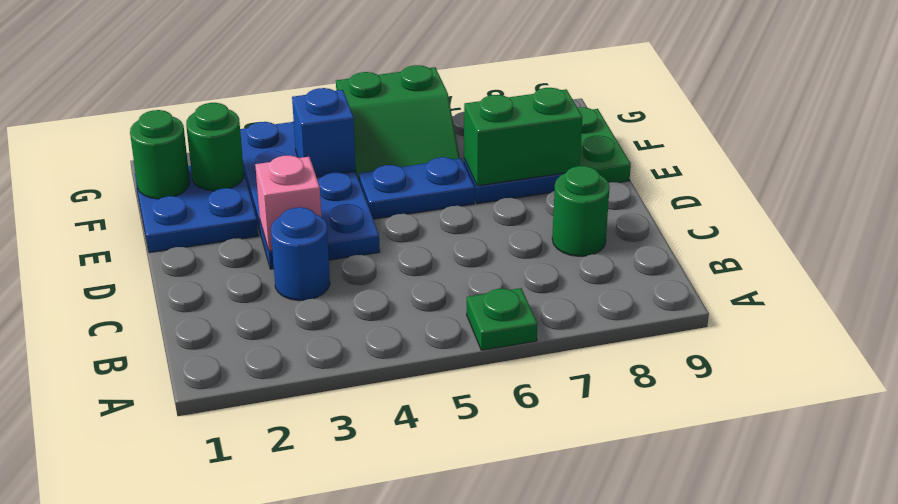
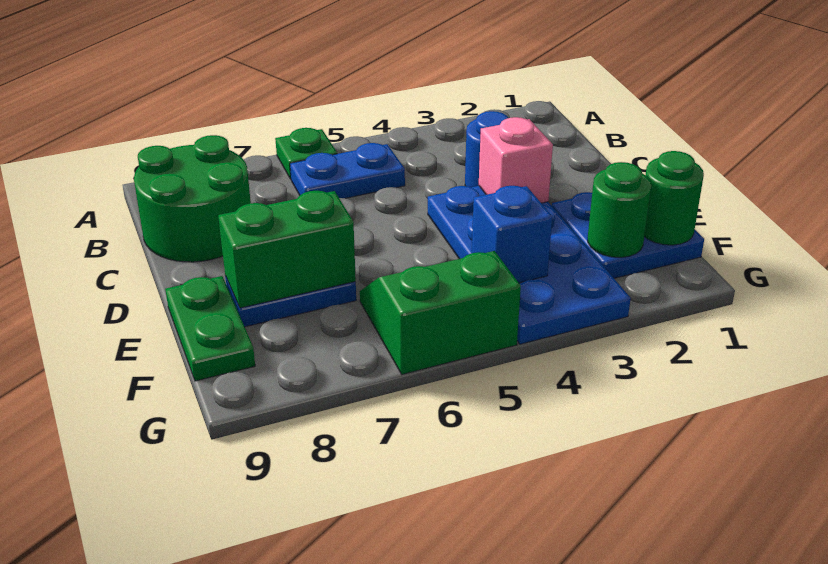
green 1x1 round brick [552,166,610,256] -> green 2x2 round brick [134,135,251,262]
blue 1x2 plate [359,157,475,219] -> blue 1x2 plate moved to [290,143,405,198]

